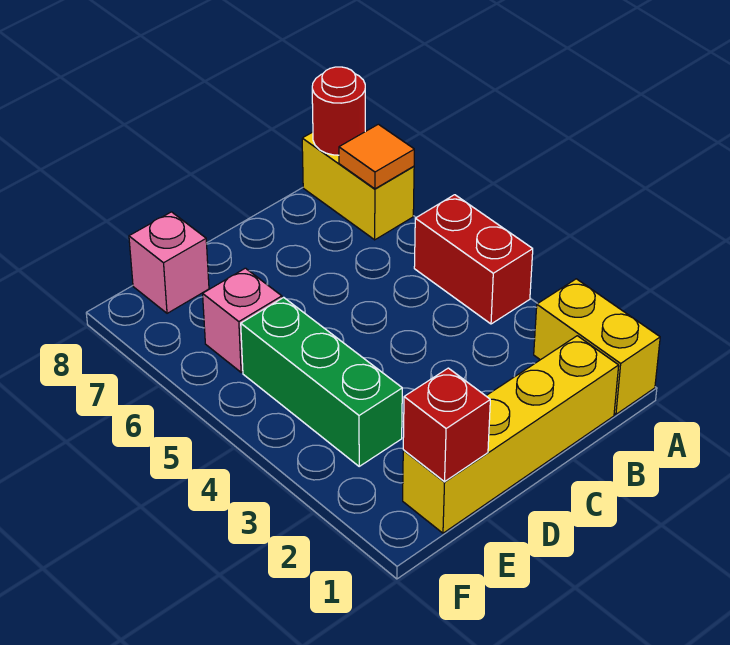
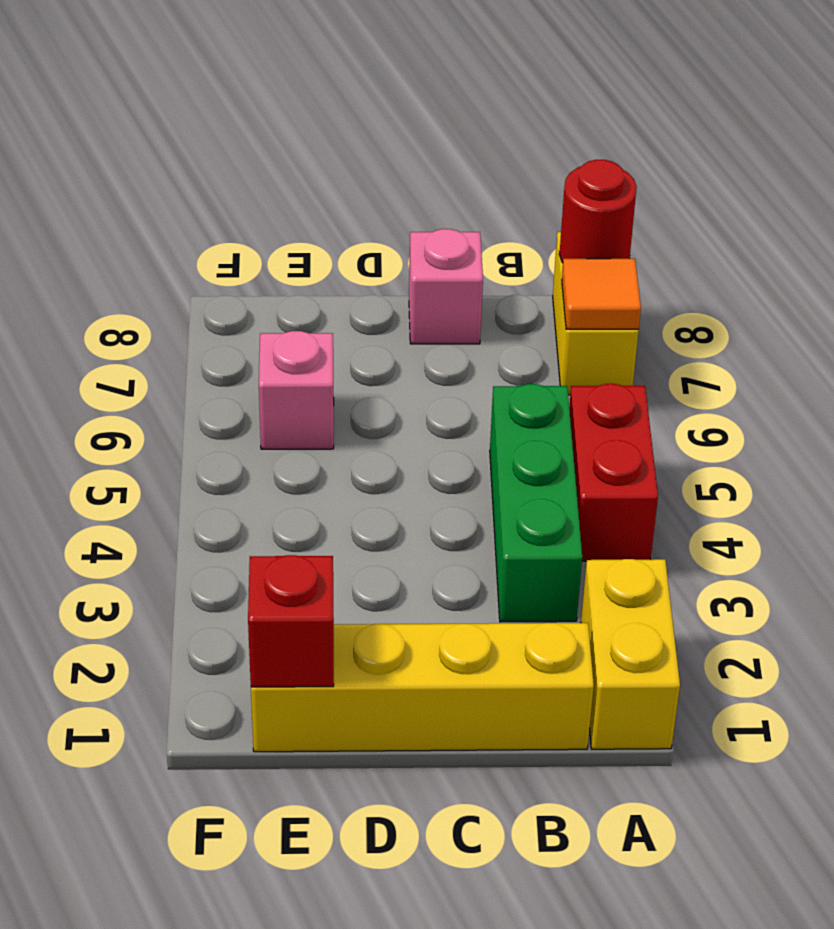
green 1x3 brick [241,297,402,466] -> green 1x3 brick moved to [490,384,582,622]
pink 1x1 brick [129,212,209,313] -> pink 1x1 brick moved to [409,229,483,344]

